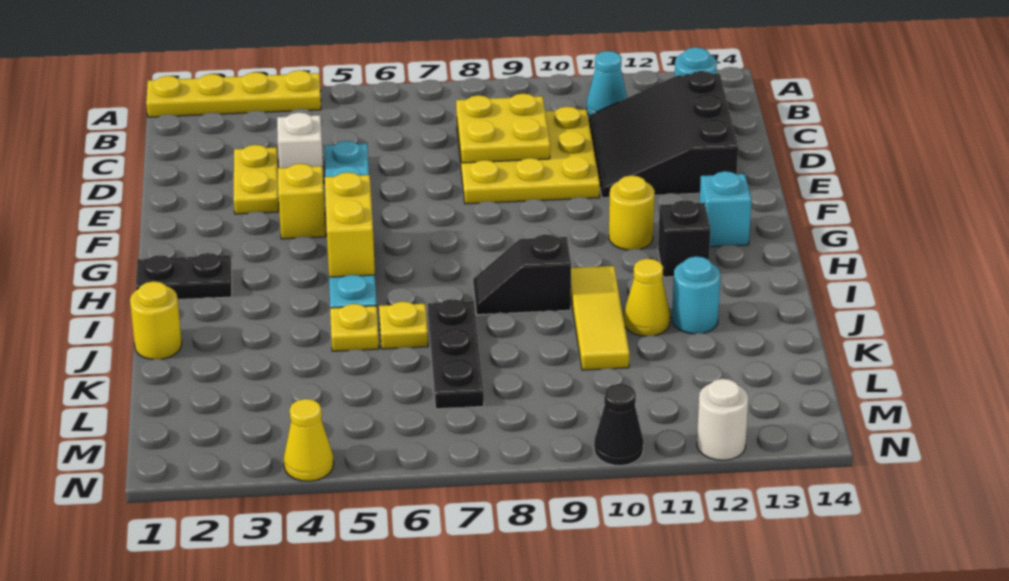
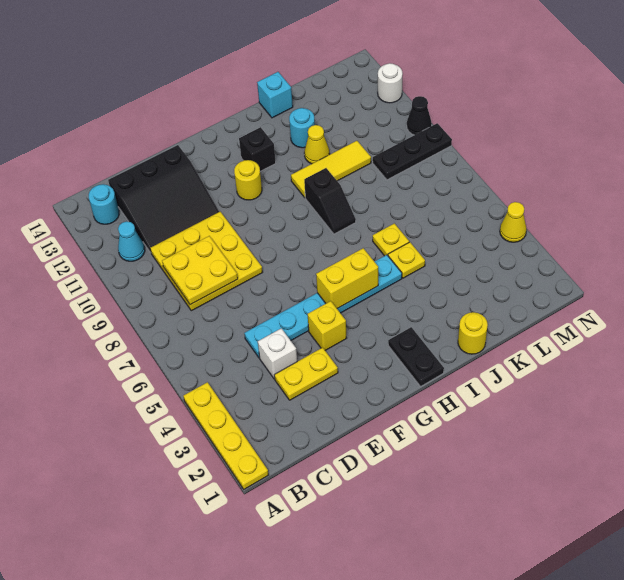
cyan 1x1 brick [700,171,751,247] -> cyan 1x1 brick moved to [257,72,293,118]
black 1x3 plate [428,299,484,409] -> black 1x3 plate moved to [373,123,452,180]

